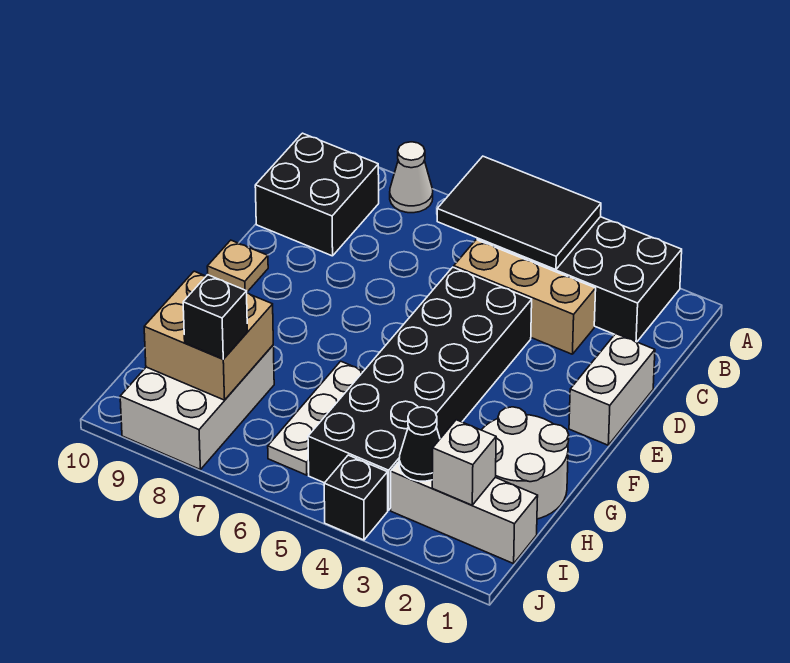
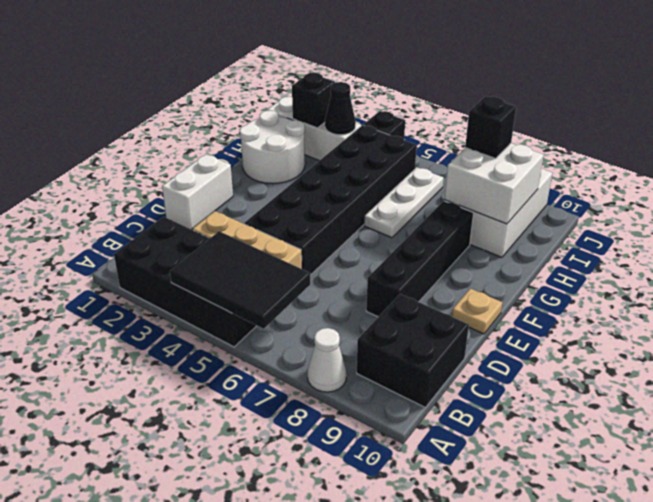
none -> black 1x4 brick [366,201,473,317]
tan 2x2 brick [144,271,273,400] -> white 2x2 brick [444,143,544,224]
white 1x1 brick [432,420,496,505] -> black 1x1 brick [292,73,335,128]

